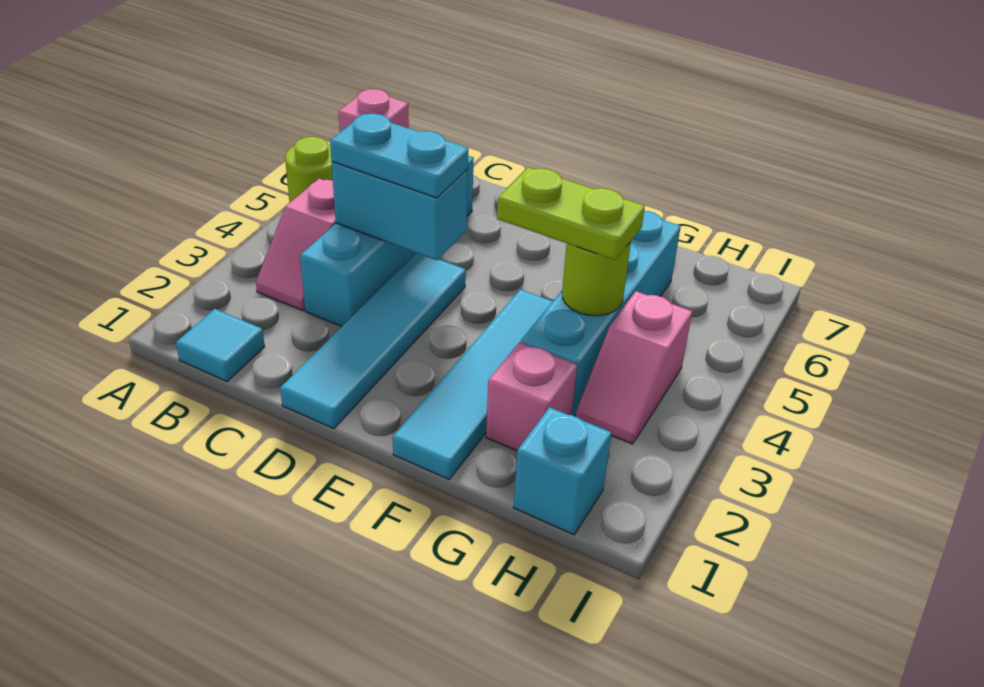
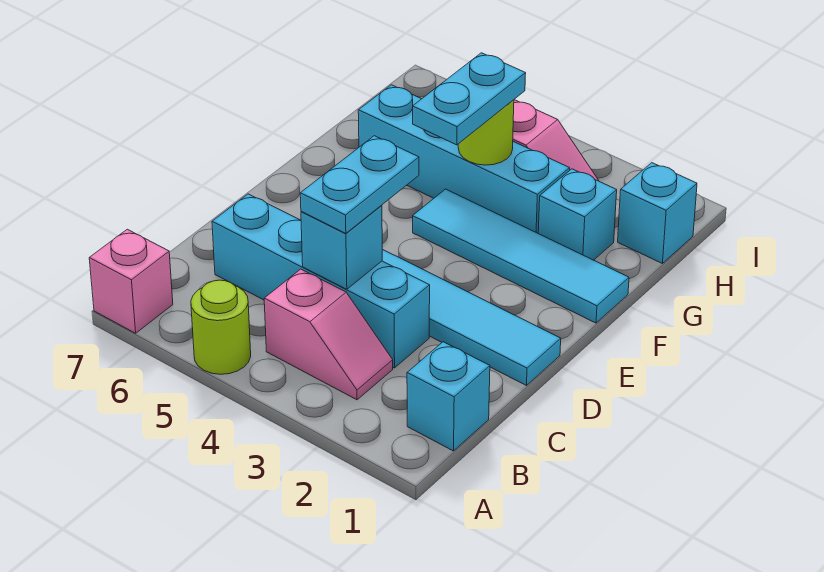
cyan 1x1 tile [176,309,265,381] -> cyan 1x1 brick [407,342,490,451]
cyan 1x2 brick [332,162,468,260] -> cyan 1x1 brick [301,205,382,289]
lime 1x2 plate [497,168,645,260] -> cyan 1x2 plate [413,53,526,145]
pink 1x1 brick [486,342,577,451] -> cyan 1x1 brick [538,169,617,260]

